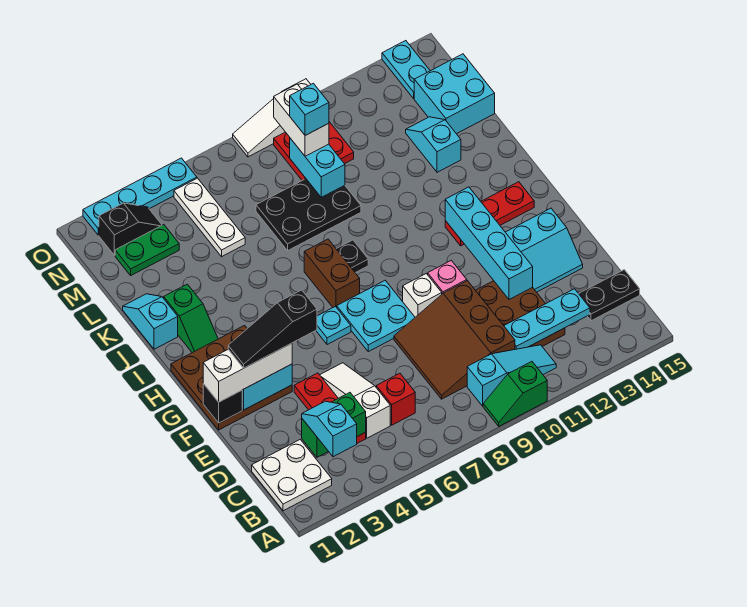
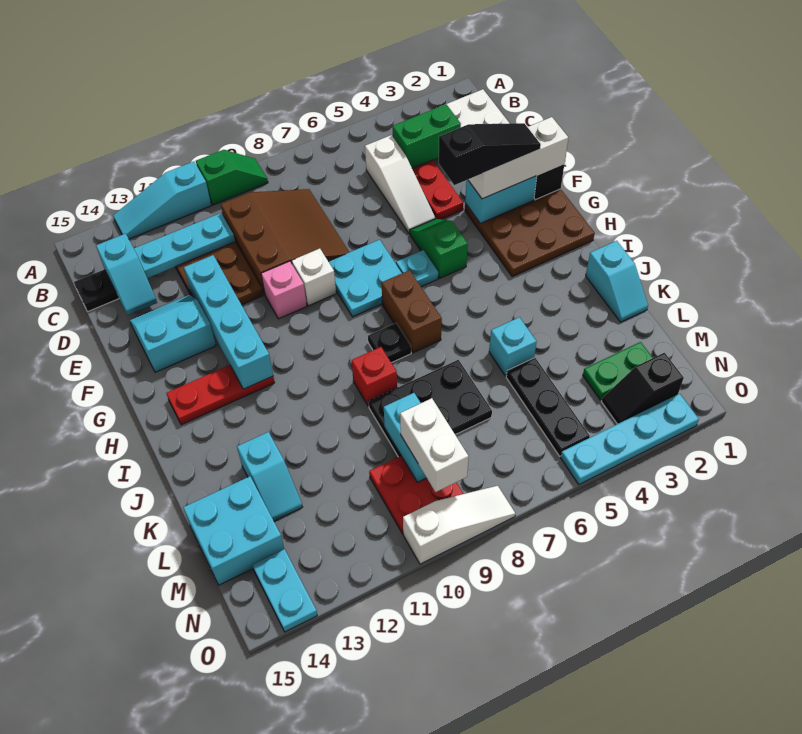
cyan 1x2 slope [302,401,357,457] -> cyan 1x2 slope moved to [96,234,157,315]
cyan 1x3 slope [467,345,556,406] -> cyan 1x3 slope moved to [113,162,211,239]
red 1x1 brick [376,373,415,425] -> red 1x1 brick moved to [352,347,397,406]
green 1x2 slope [164,284,218,353] -> green 1x2 slope moved to [410,219,468,279]
white 1x3 plate [174,178,245,257] -> black 1x3 plate [506,358,590,456]
cyan 1x1 brick [290,83,329,135] -> cyan 1x1 brick moved to [489,317,537,376]

